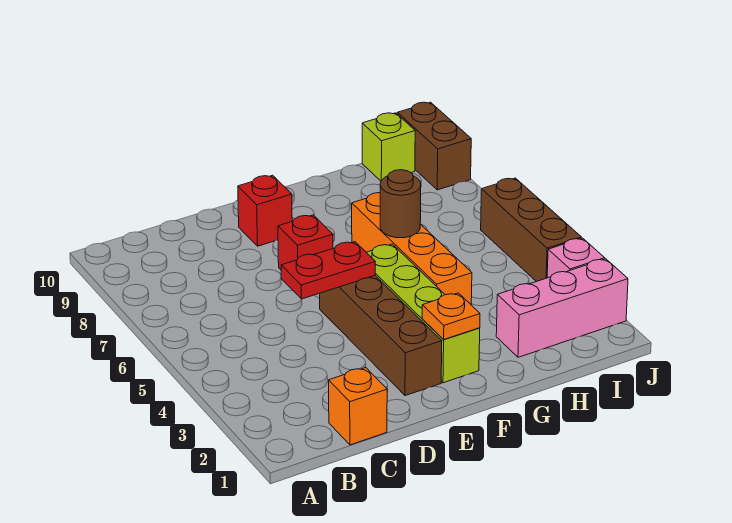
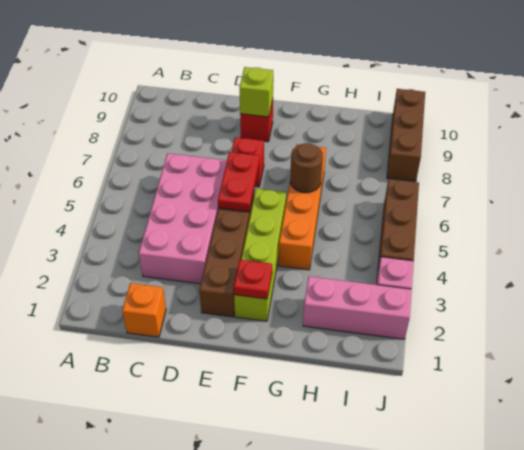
none -> pink 2x4 brick [139,153,227,284]
red 1x2 plate [281,242,375,299] -> red 1x2 plate turned to [218,152,259,212]
orange 1x1 plate [422,293,480,340] -> red 1x1 plate [234,260,272,299]
lime 1x1 brick [362,113,415,181] -> lime 1x1 brick moved to [240,67,273,117]
brown 1x2 brick [397,102,471,190] -> brown 1x3 brick [387,89,425,181]

